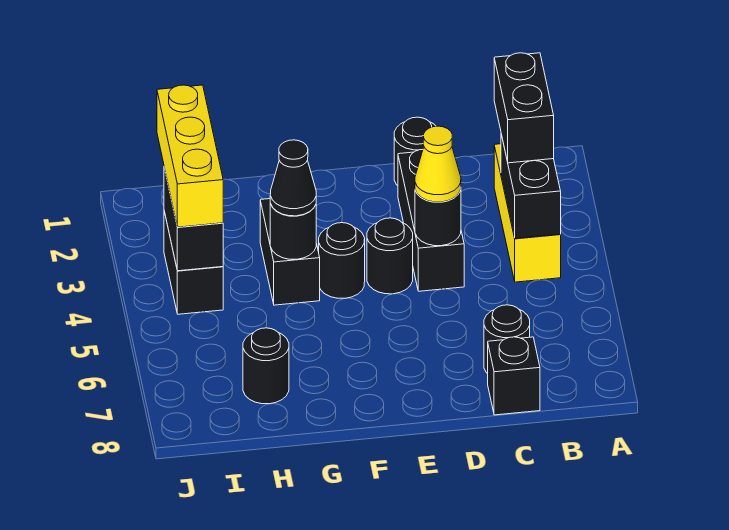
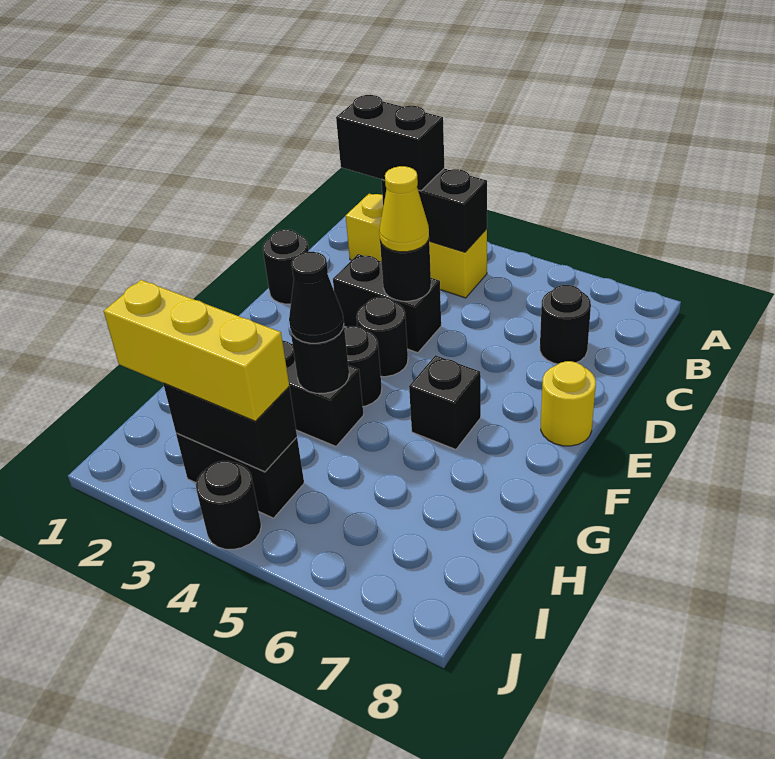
black 1x1 brick [488,337,540,415] -> black 1x1 brick moved to [409,355,481,449]
black 1x3 brick [398,150,464,291] -> black 1x2 brick [333,254,441,353]
none -> yellow 1x1 round brick [541,361,596,446]
black 1x1 round brick [243,328,289,404] -> black 1x1 round brick moved to [196,461,261,549]

